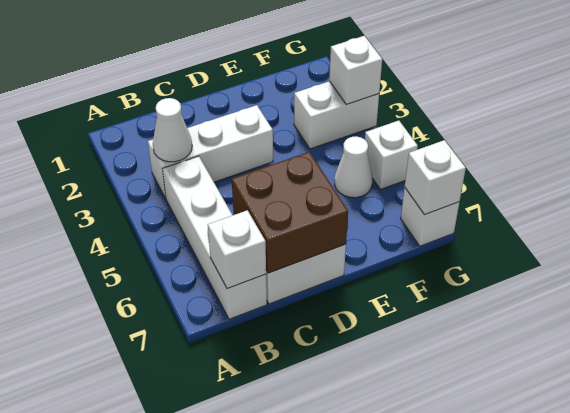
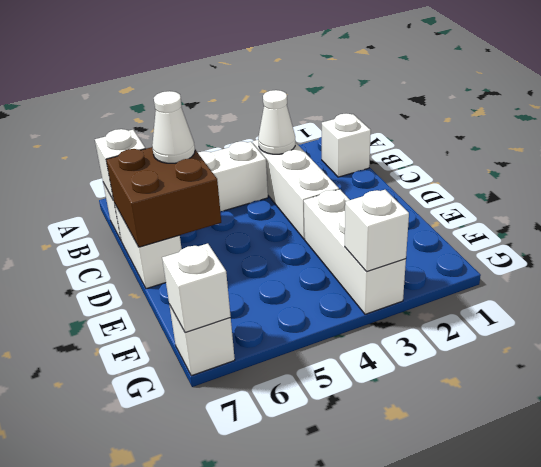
white 1x2 brick [294,81,379,149] -> white 1x3 brick [304,189,406,314]
white 1x1 cone [335,136,372,198] -> white 1x1 cone moved to [152,91,195,163]
white 1x1 brick [365,121,418,189] -> white 1x1 brick moved to [322,113,371,177]

